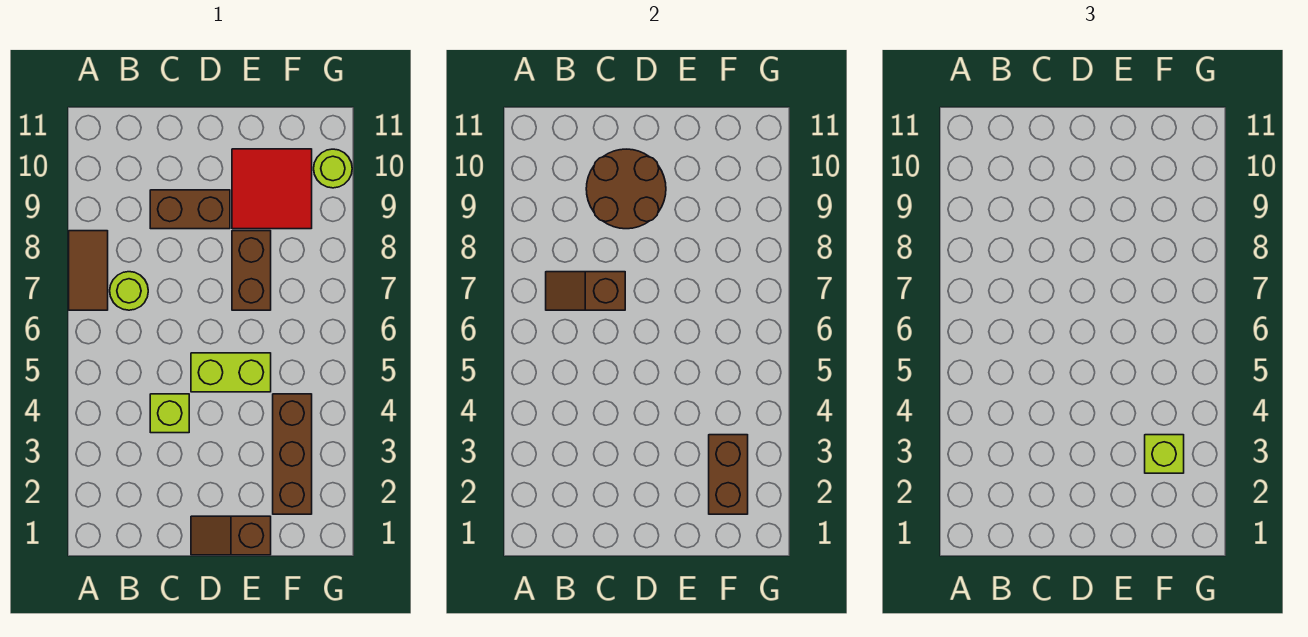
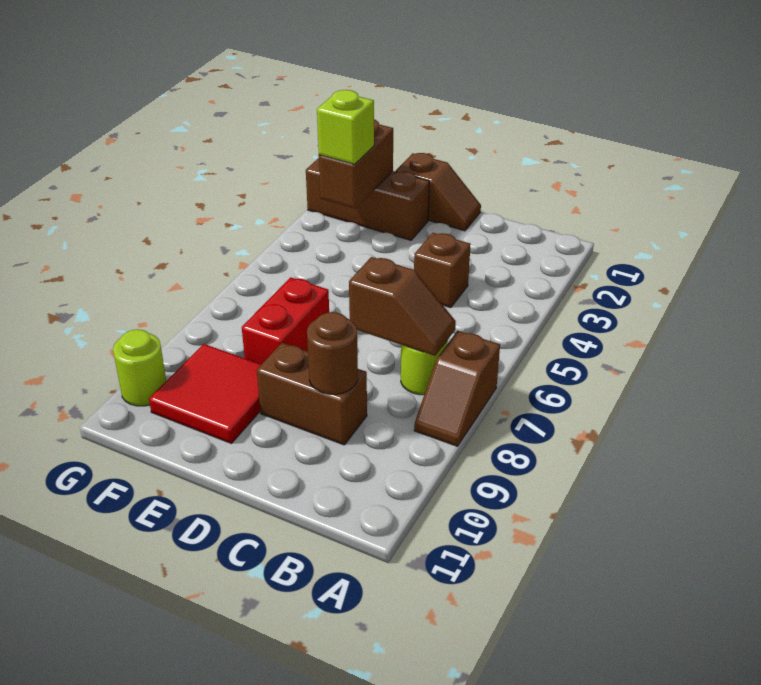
brown 1x2 tile [69,231,108,310] -> brown 1x2 slope [414,331,500,446]
lime 1x1 brick [150,394,189,433] -> brown 1x1 brick [414,233,471,308]
brown 2x2 round brick [586,149,666,229] -> brown 1x1 round brick [307,312,358,394]
lime 1x2 brick [191,353,271,392] -> none
brown 1x2 brick [232,231,271,310] -> red 1x2 brick [242,277,329,364]
brown 1x3 brick [273,394,312,514] -> brown 1x3 brick turned to [306,158,429,240]

